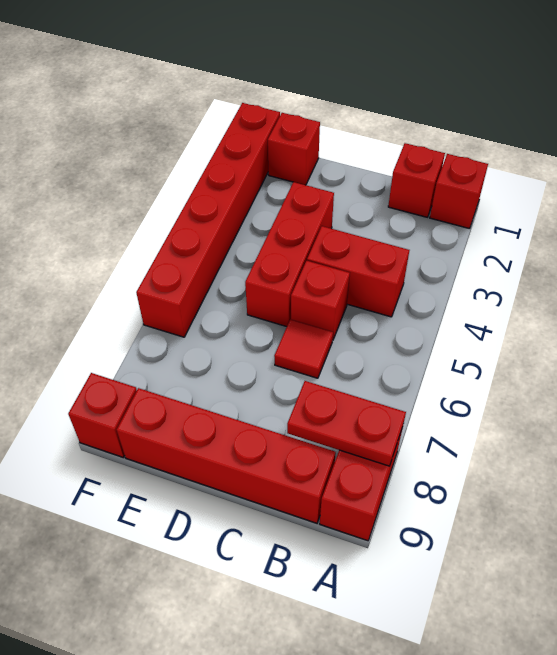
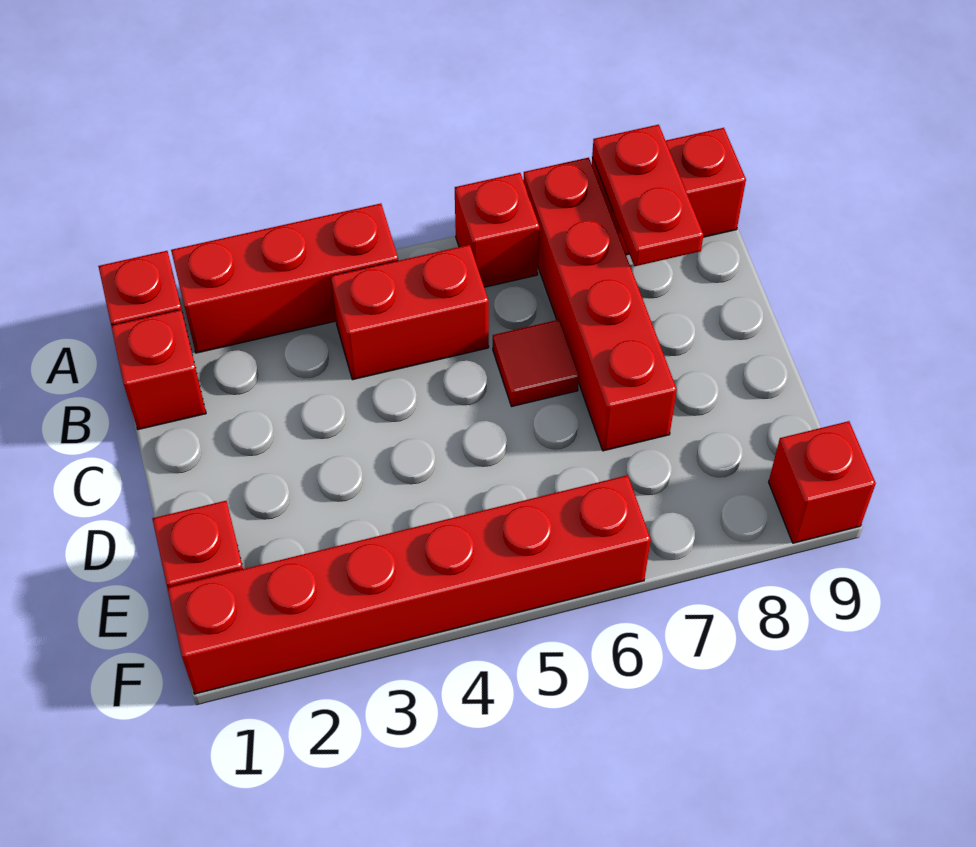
red 1x2 brick [307,226,409,317] -> red 1x2 brick turned to [331,245,489,380]
red 1x4 brick [117,388,336,523] -> red 1x4 brick moved to [523,158,677,451]
red 1x1 brick [291,261,350,339] -> red 1x1 brick moved to [455,173,539,287]
red 1x3 brick [245,182,334,327] -> red 1x3 brick moved to [171,203,398,353]

